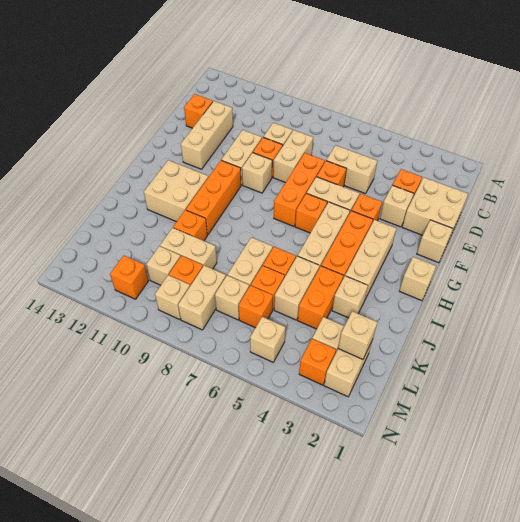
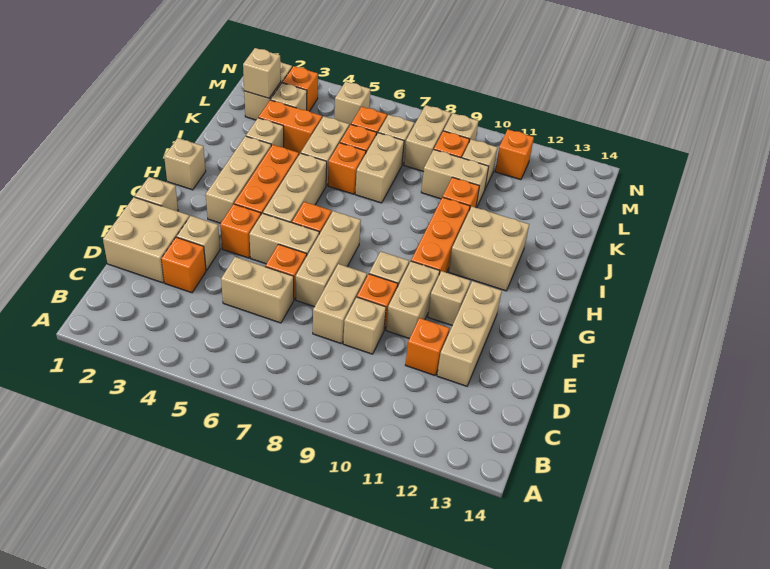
orange 1x1 brick [184,94,213,128] -> orange 1x1 brick moved to [405,318,449,375]
orange 1x3 brick [274,153,325,226] -> tan 1x3 brick [296,211,361,307]
none -> tan 1x1 brick [428,271,470,325]
orange 1x2 brick [298,266,344,329] -> orange 1x2 brick turned to [258,100,322,154]

